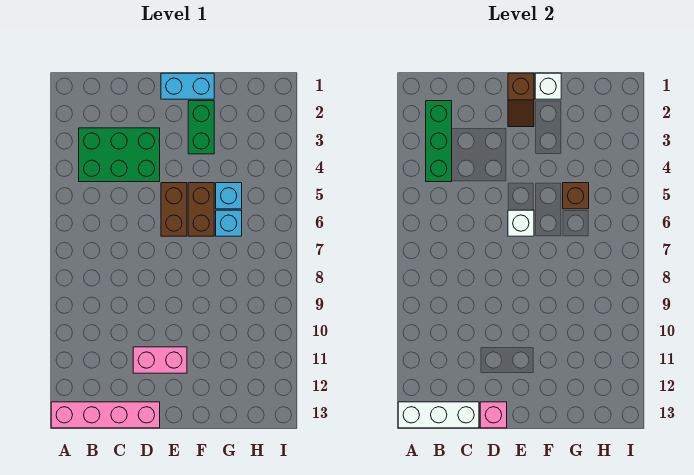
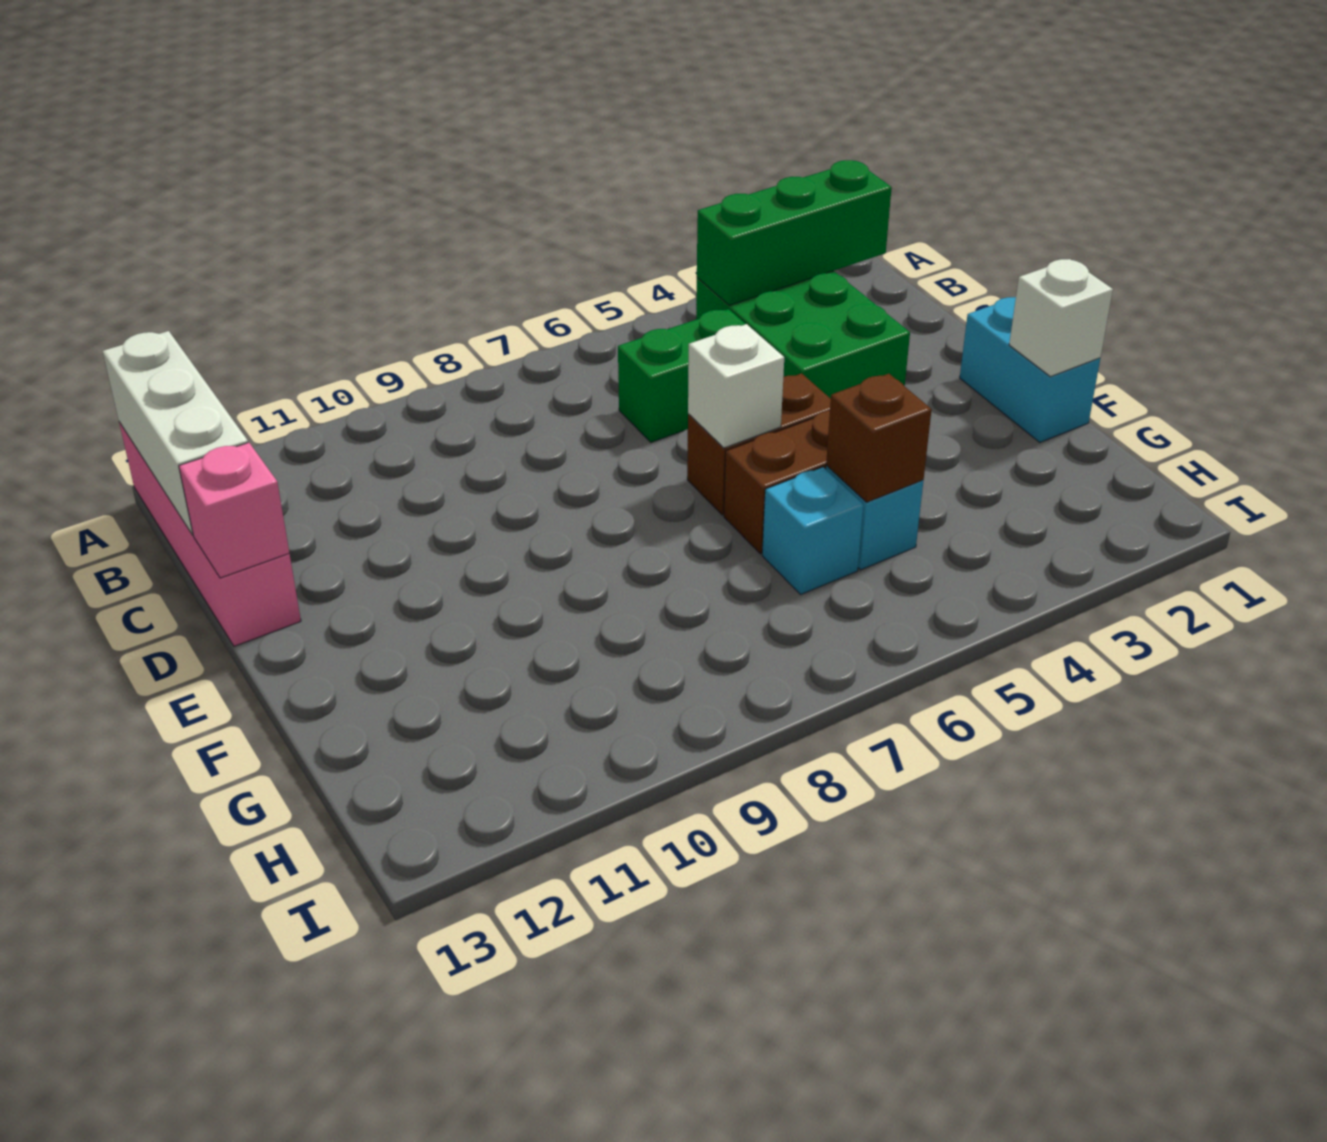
pink 1x2 brick [133,347,187,373] -> none
brown 1x2 slope [508,73,534,127] -> none
green 1x2 brick [188,101,214,154] -> green 1x2 brick moved to [618,309,745,442]

